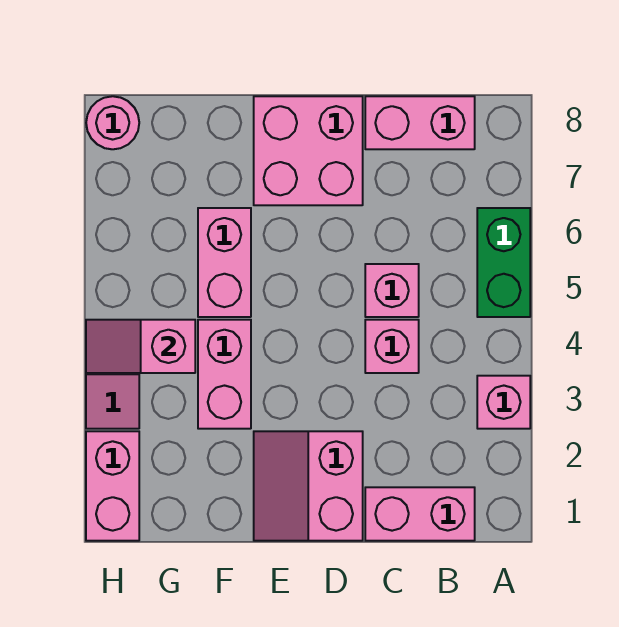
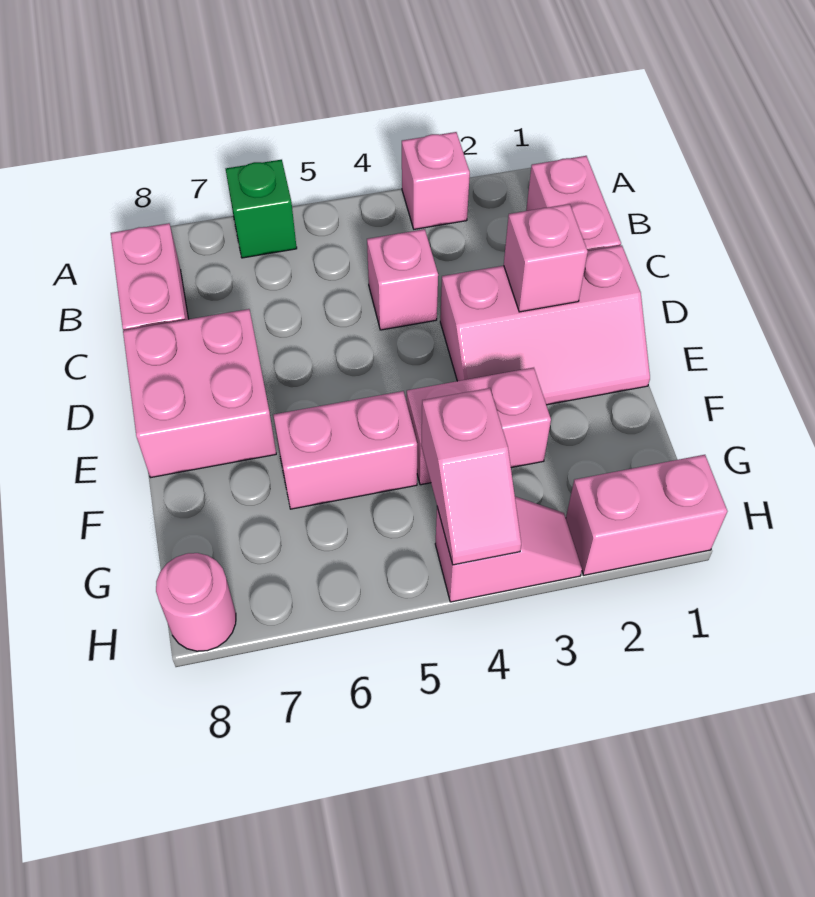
green 1x2 brick [477,208,530,317] -> green 1x1 brick [226,160,297,258]
pink 1x1 brick [365,264,419,317] -> pink 1x1 brick moved to [504,204,588,312]
pink 2x2 slope [254,431,363,541] -> pink 2x3 slope [440,245,650,405]

